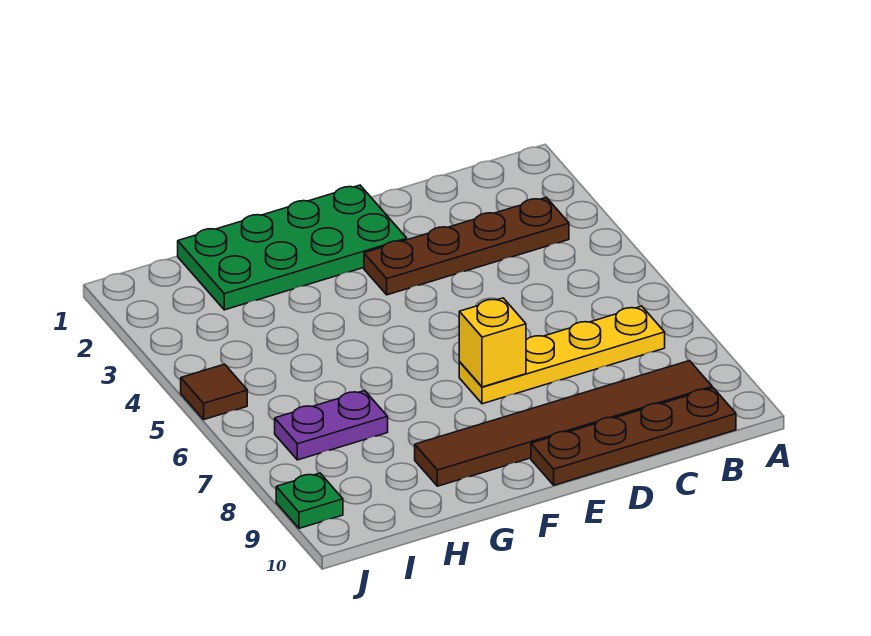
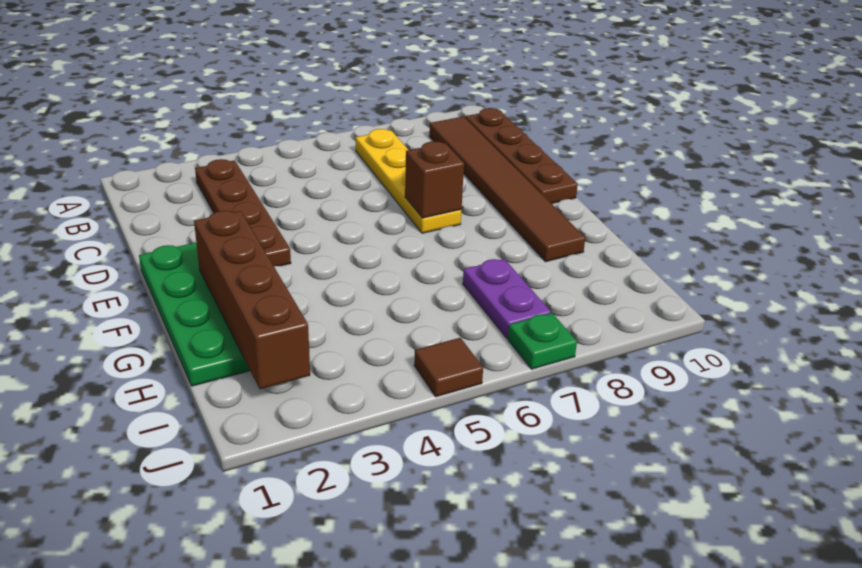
yellow 1x1 brick [459,298,526,387] -> brown 1x1 brick [405,141,464,218]
none -> brown 1x4 brick [194,211,310,389]
green 1x1 plate [276,473,343,528] -> green 1x1 plate moved to [508,313,577,369]

